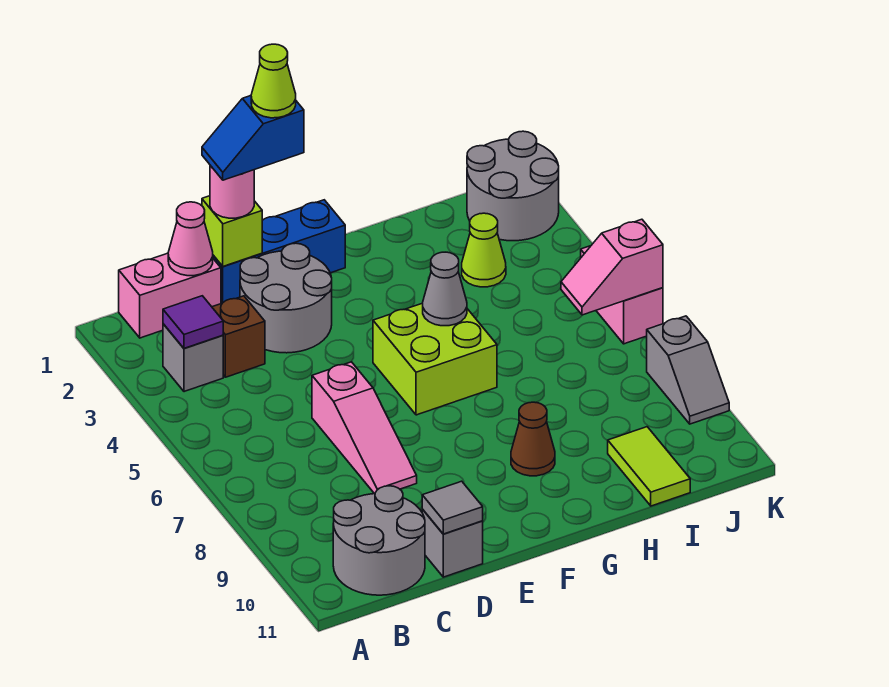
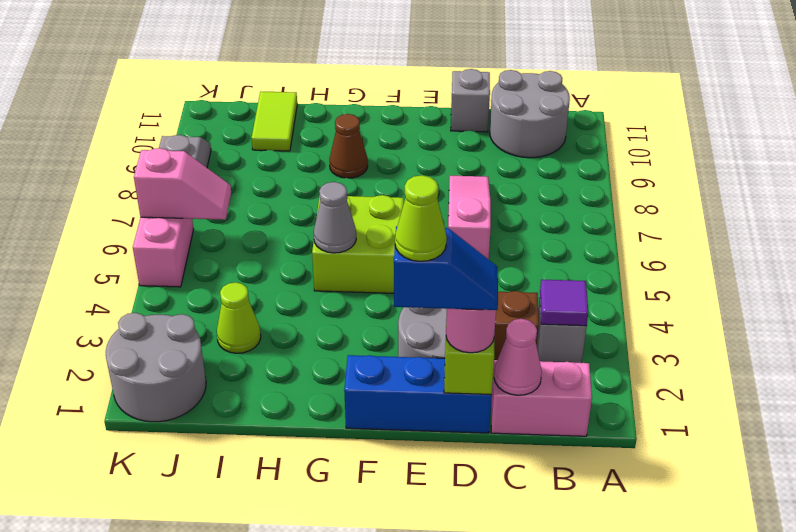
grey 1x1 tile [422,481,483,534] -> none

